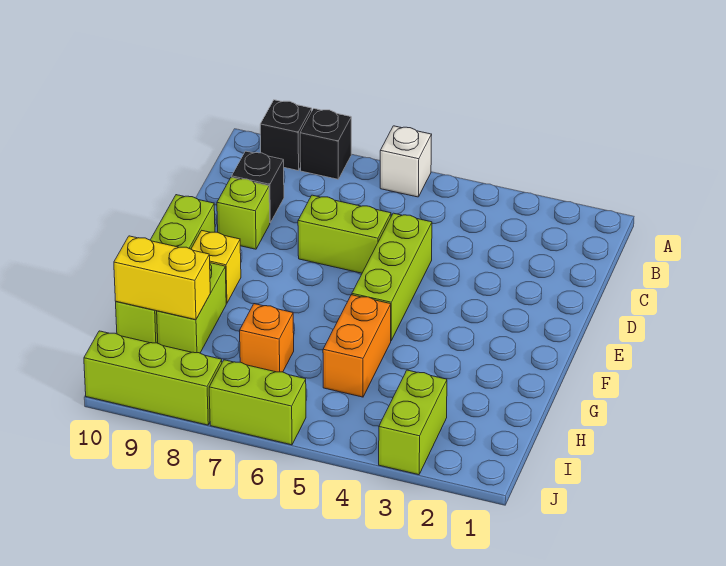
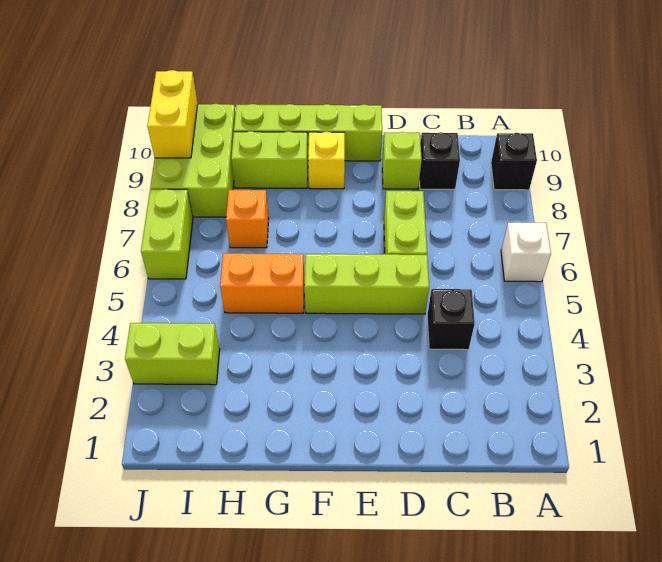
black 1x1 brick [300,109,351,179] -> black 1x1 brick moved to [427,289,475,350]
yellow 1x2 brick [114,236,210,320] -> yellow 1x2 brick moved to [147,70,198,158]
lime 1x3 brick [84,331,222,425] -> lime 2x3 brick [150,104,235,217]

